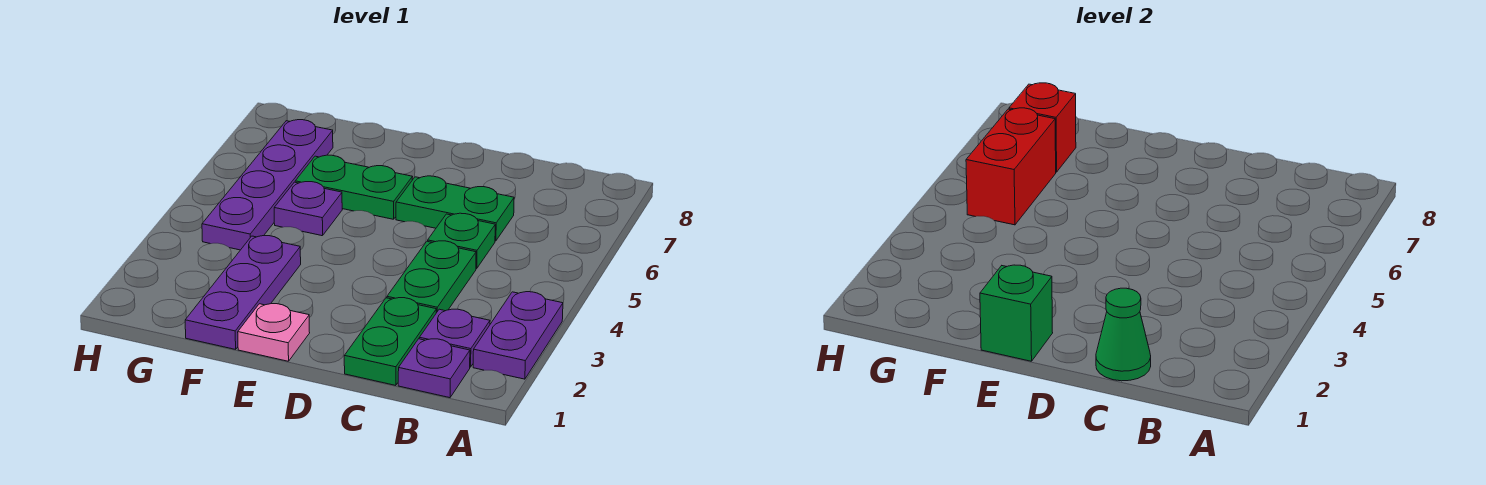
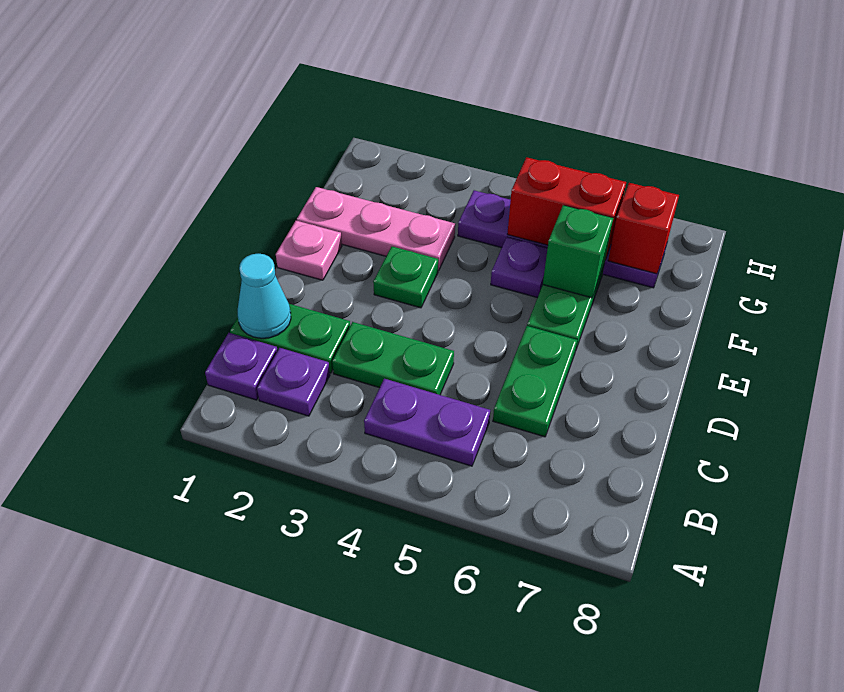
purple 1x2 plate [473,292,563,379] -> purple 1x2 plate moved to [364,379,490,466]
green 1x1 cone [1096,288,1151,381] -> cyan 1x1 cone [237,254,291,338]
green 1x1 plate [428,213,495,269] -> green 1x1 plate moved to [373,247,438,308]
green 1x1 brick [980,265,1053,361] -> green 1x1 brick moved to [543,205,613,298]
purple 1x3 plate [185,236,301,349] -> pink 1x3 plate [297,187,455,271]

